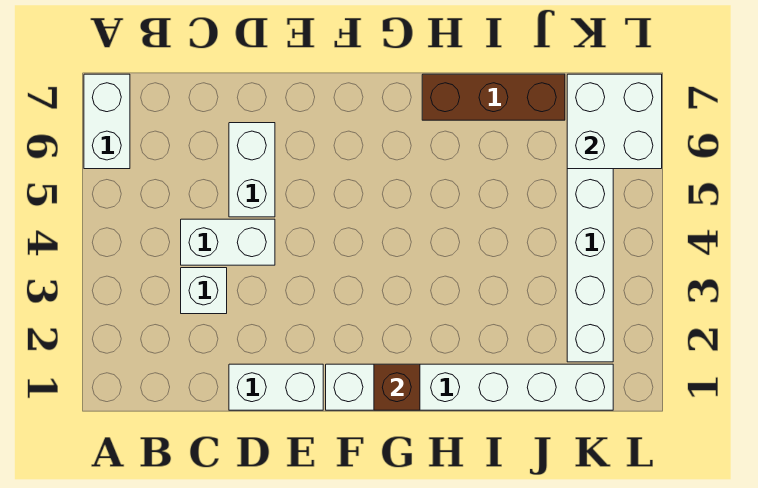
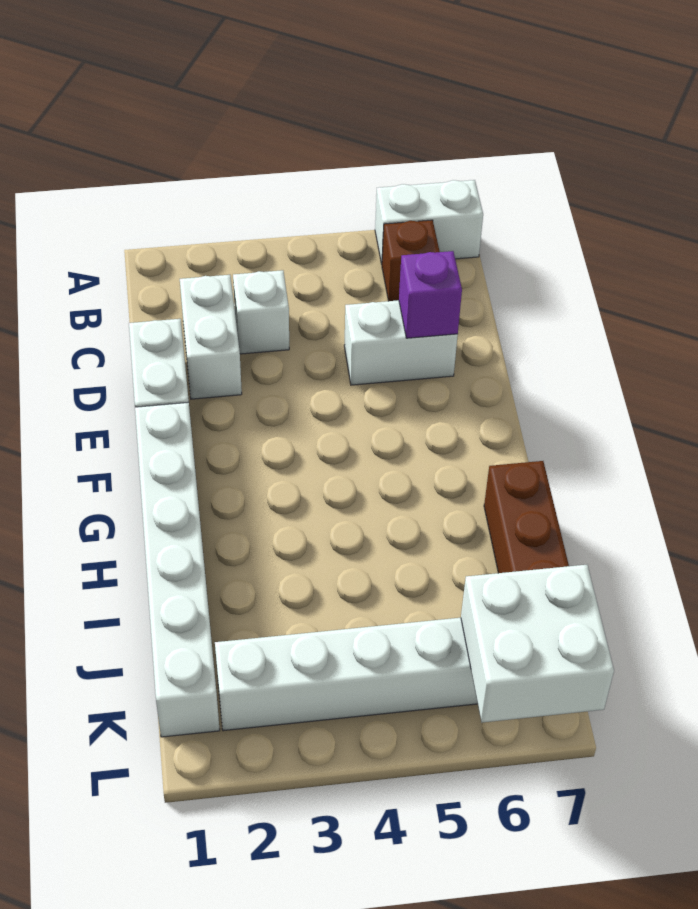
white 1x2 brick [181,219,275,265] -> white 1x2 brick moved to [180,275,242,399]
none -> purple 1x1 brick [399,251,462,338]
brown 1x1 brick [374,364,420,410] -> brown 1x1 brick moved to [382,220,440,301]

